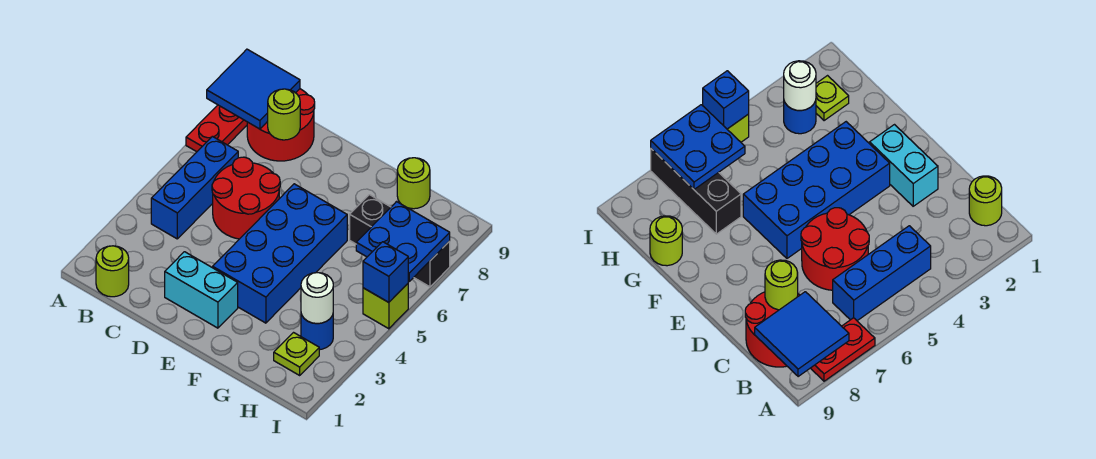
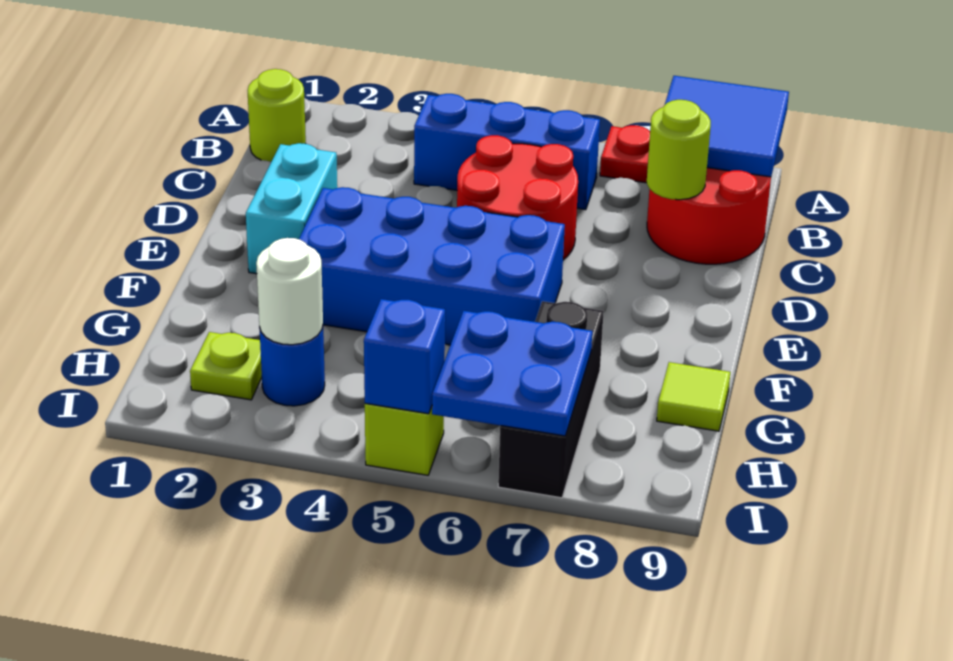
lime 1x1 round brick [397,158,430,209] -> lime 1x1 tile [657,362,730,431]

